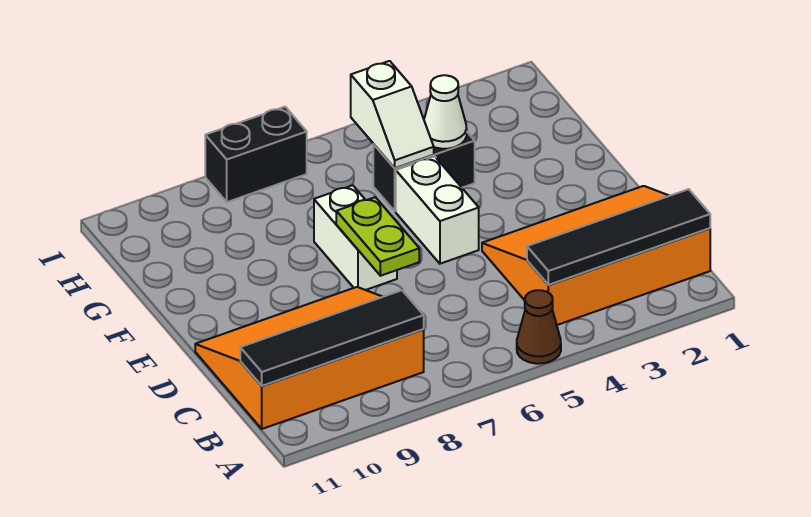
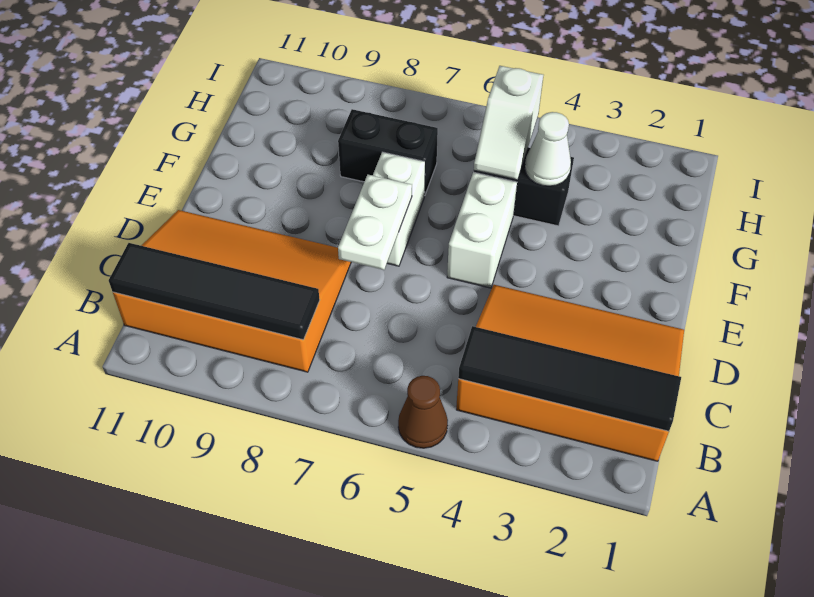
lime 1x2 plate [336,197,419,276] -> white 1x2 plate [338,175,412,270]
black 1x2 brick [205,107,307,202] -> black 1x2 brick moved to [338,109,438,196]

